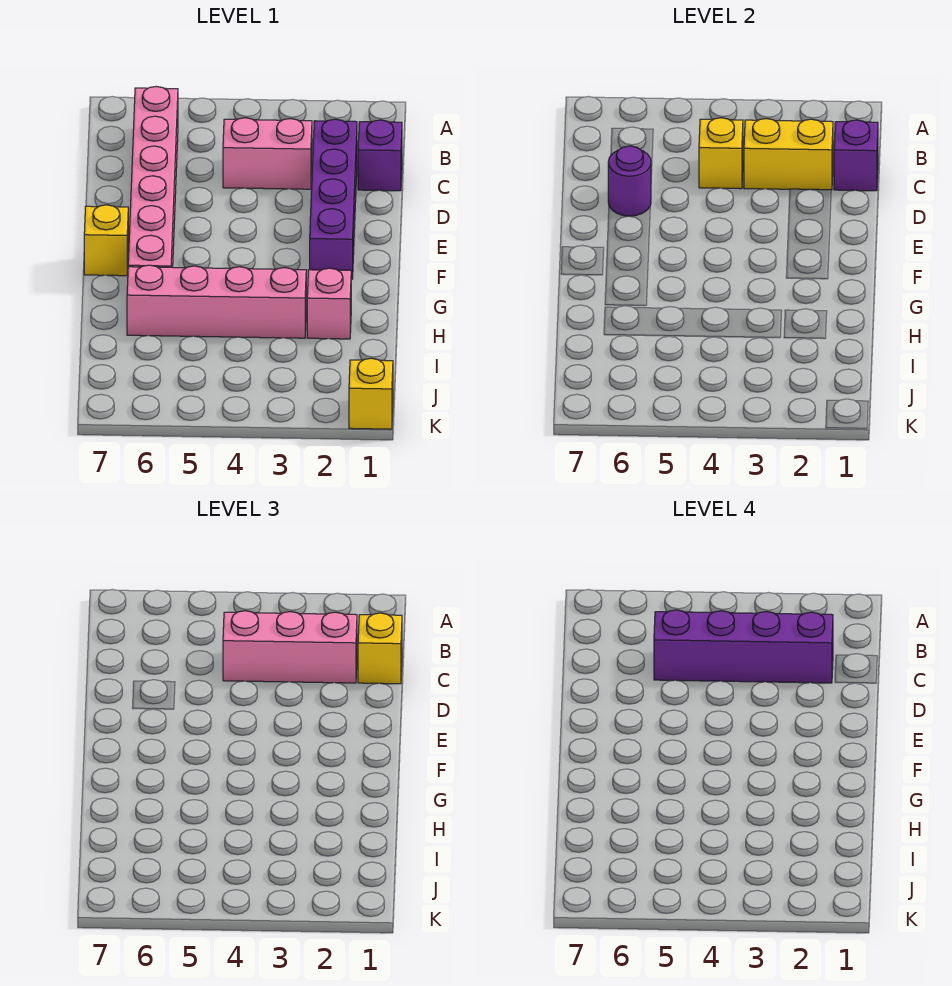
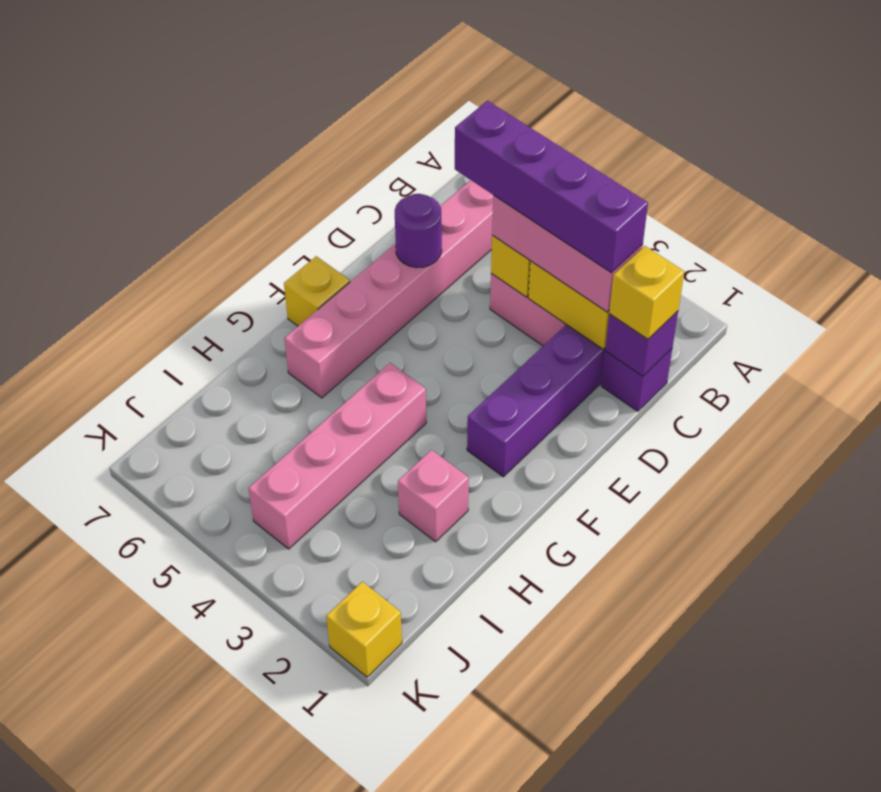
pink 1x4 brick [127,265,306,338] -> pink 1x4 brick turned to [248,363,426,549]

